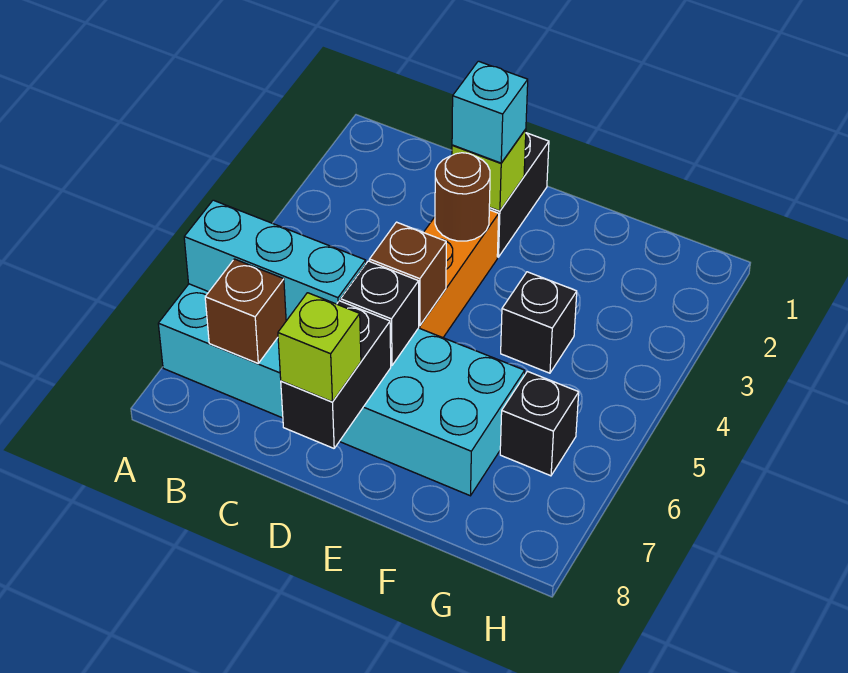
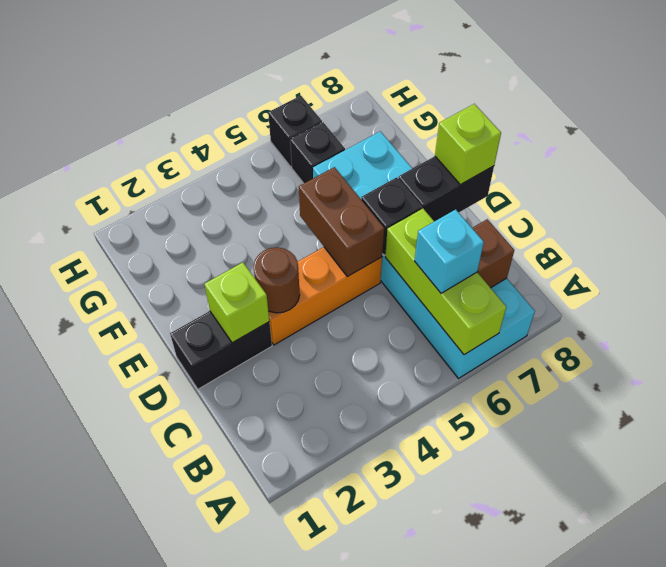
cyan 1x3 brick [184,200,366,321] -> lime 1x3 brick [385,209,506,355]
cyan 1x1 brick [452,61,528,163] -> cyan 1x1 brick moved to [415,209,484,293]
brown 1x1 brick [369,222,446,326] -> brown 1x2 brick [299,167,384,277]
black 1x1 brick [501,272,577,373] -> black 1x1 brick moved to [268,96,322,167]

